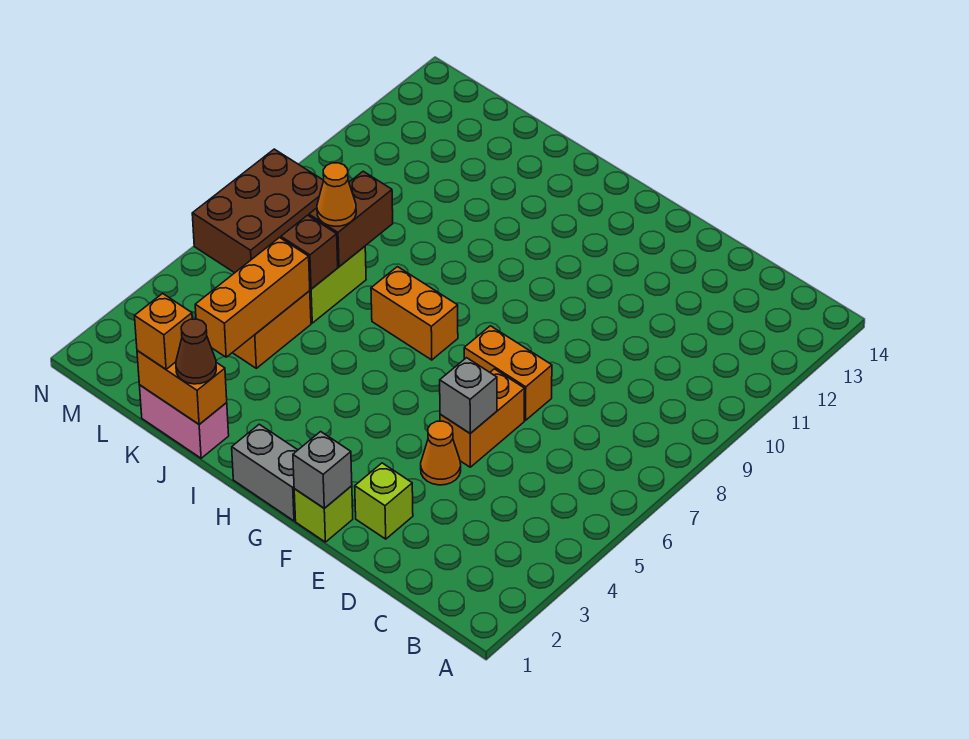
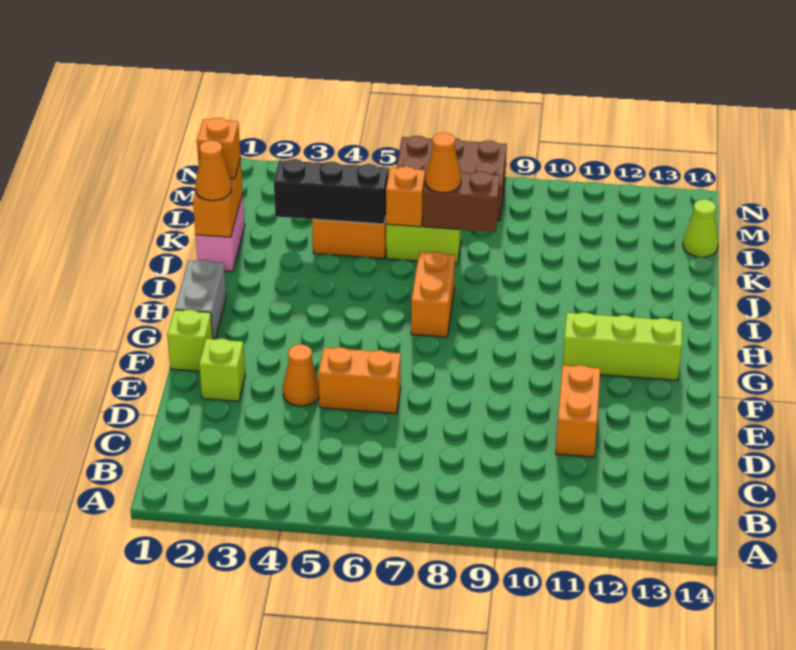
grey 1x1 brick [440,358,497,433] -> none
orange 1x2 brick [464,326,552,420] -> orange 1x2 brick moved to [556,365,601,457]
grey 1x1 brick [293,432,352,508] -> none
none -> lime 1x3 brick [563,312,682,381]
brown 1x1 cone [176,319,216,384] -> orange 1x1 cone [195,140,231,201]
orange 1x3 brick [195,238,310,357] -> black 1x3 brick [274,159,388,224]
brown 1x1 brick [281,215,338,289] -> orange 1x1 brick [386,166,425,227]
none -> lime 1x1 cone [683,199,718,257]

